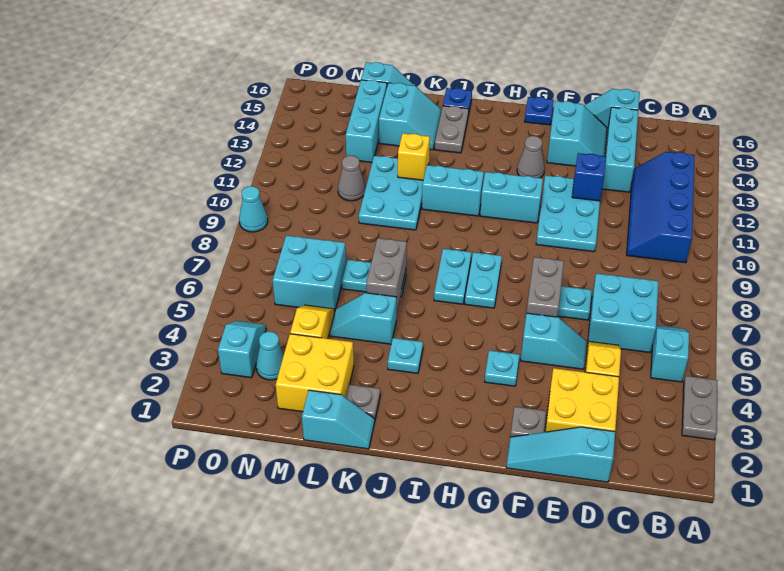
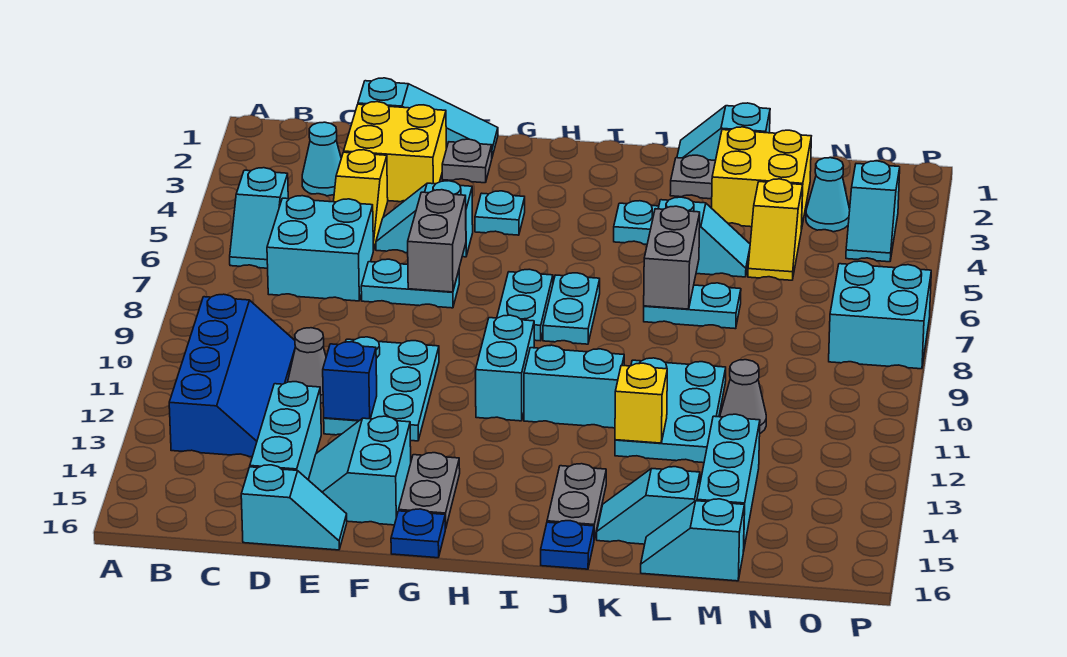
grey 1x2 plate [682,376,718,440] -> grey 1x2 plate moved to [399,453,460,529]
cyan 1x2 brick [480,172,543,223] -> cyan 1x2 brick turned to [476,315,534,421]
grey 1x1 cone [517,136,545,178] -> grey 1x1 cone moved to [288,328,326,403]
cyan 2x2 slope [379,83,441,150] -> cyan 1x2 slope [597,467,700,544]
cyan 2x2 brick [273,235,346,312] -> cyan 2x2 brick moved to [829,261,931,369]
cyan 1x1 cone [239,186,268,232] -> cyan 1x1 cone moved to [302,122,341,196]

